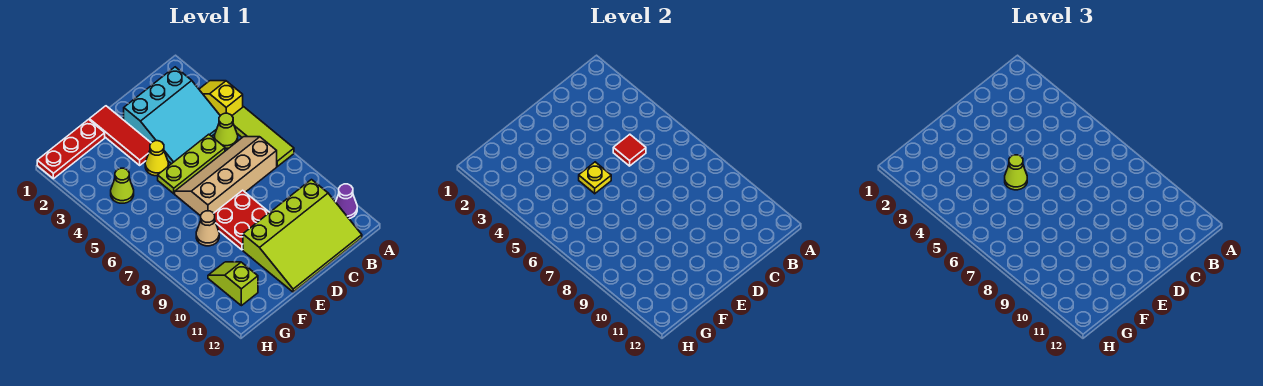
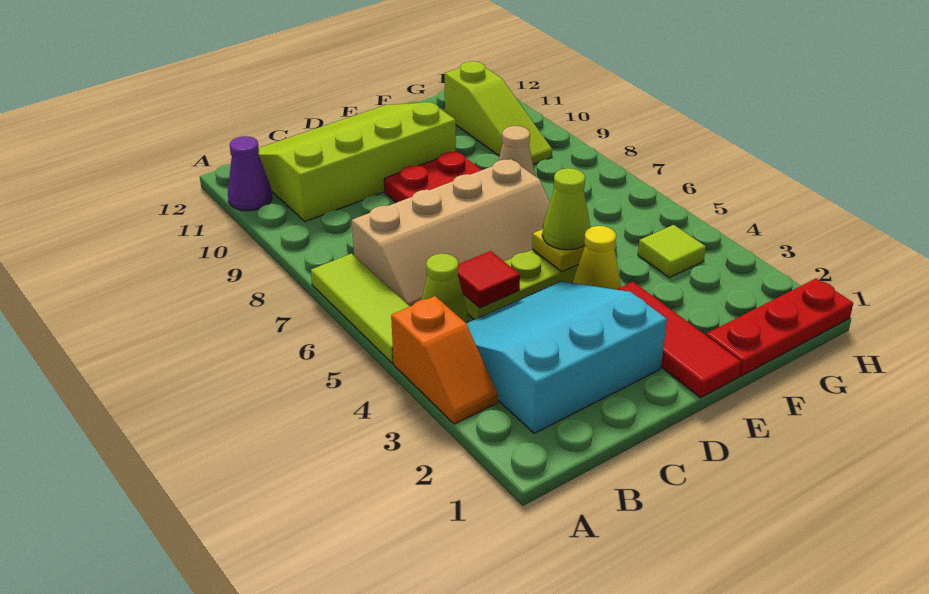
yellow 1x2 slope [199,81,243,116] -> orange 1x2 slope [391,296,498,424]
lime 1x1 cone [111,168,134,203] -> lime 1x1 tile [638,225,706,277]
lime 1x2 slope [208,262,258,306] -> lime 1x3 slope [445,61,552,165]

